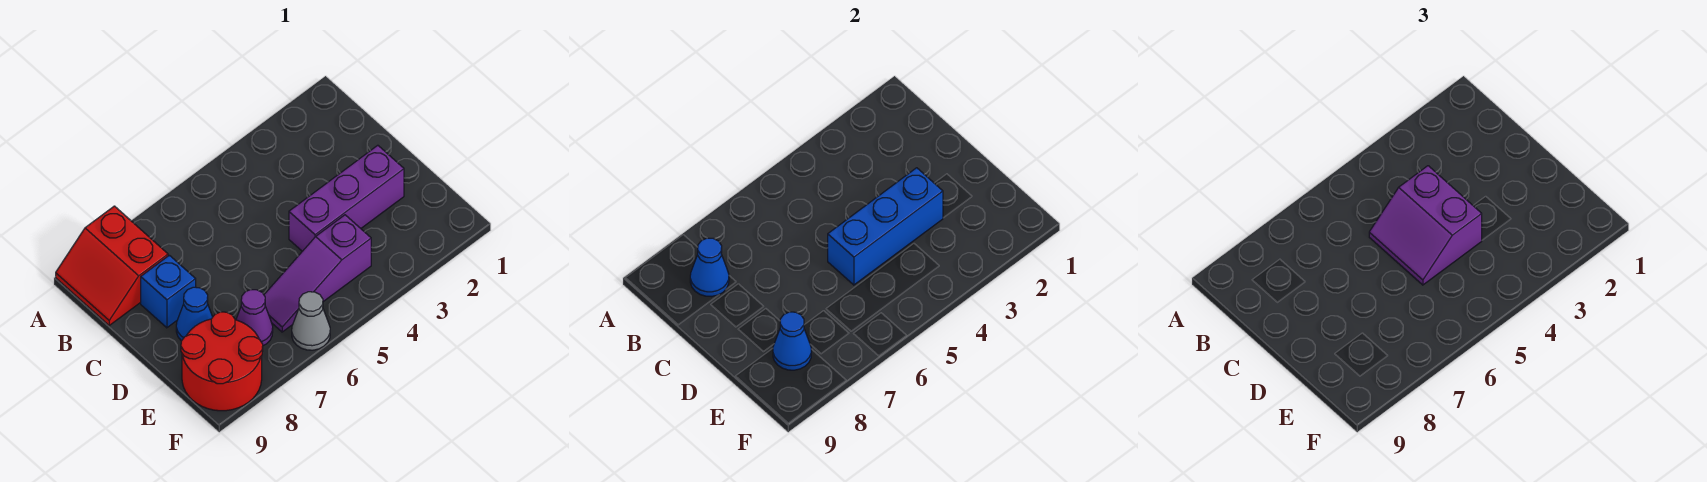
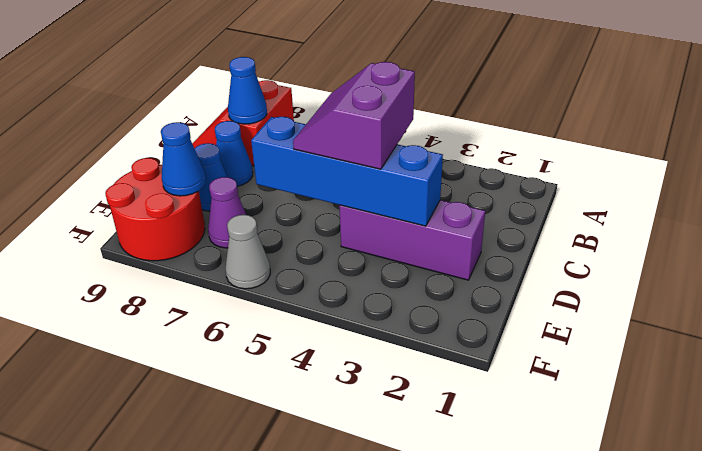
blue 1x1 brick [141,255,196,328] -> blue 1x1 cone [215,121,253,186]
blue 1x3 brick [828,168,943,285] -> blue 1x4 brick [251,117,443,226]
purple 1x3 slope [264,215,371,332] -> none

